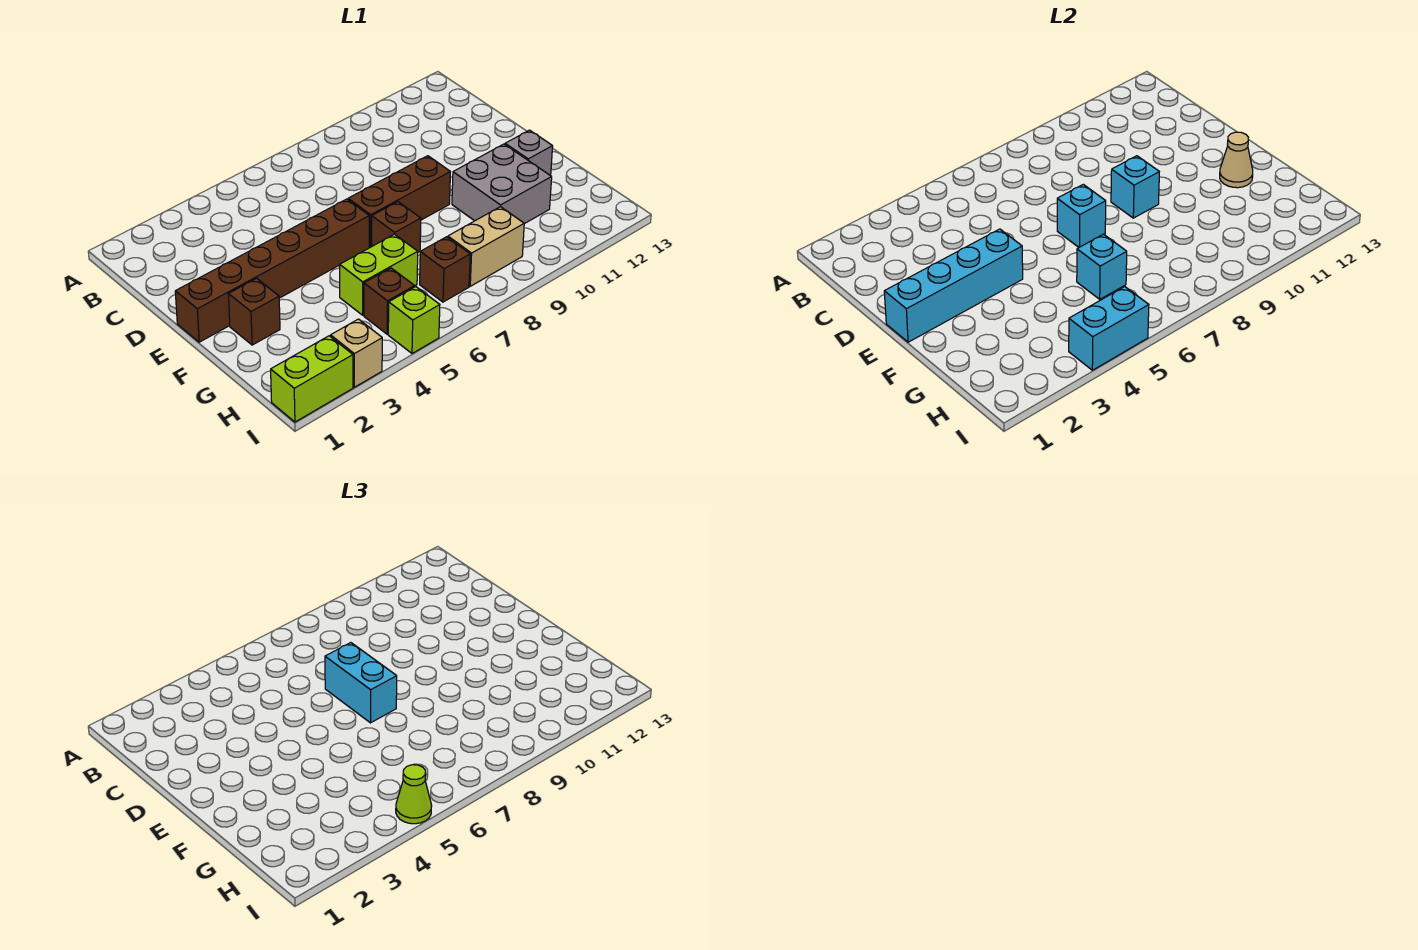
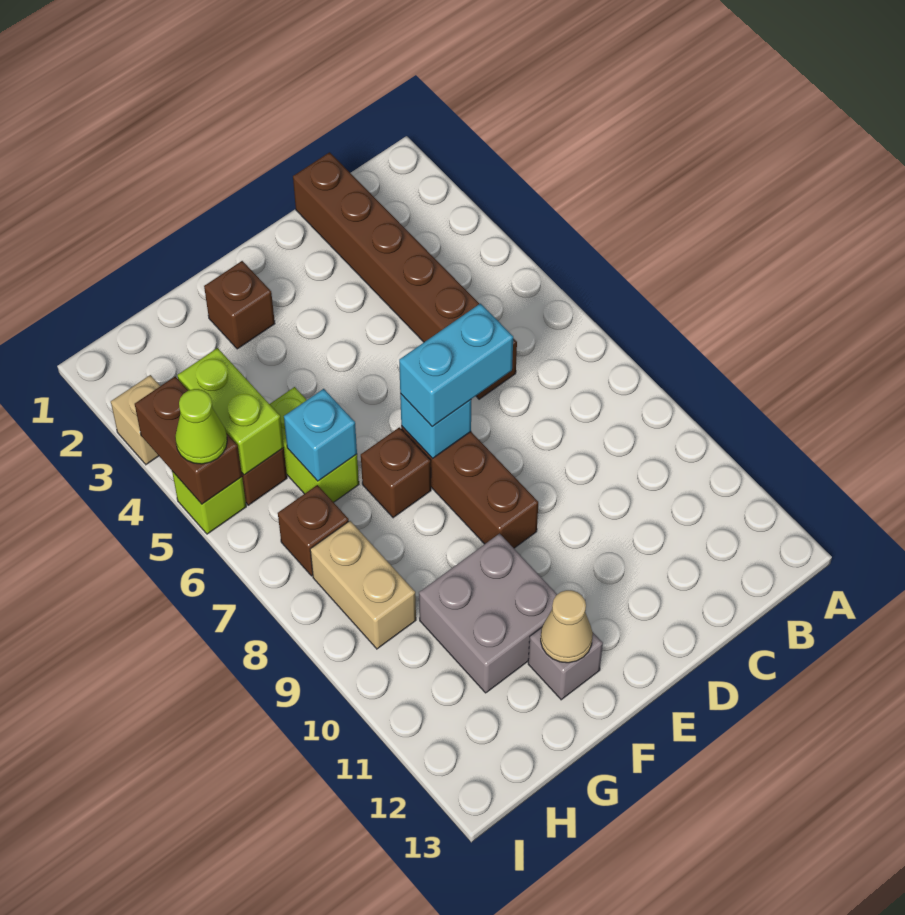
brown 1x6 brick [175,199,369,342] -> brown 1x6 brick moved to [293,152,517,399]
cyan 1x4 brick [884,229,1023,342] -> none
cyan 1x1 brick [1111,156,1159,218] -> none
lime 1x2 brick [271,336,353,422] -> lime 1x2 brick moved to [177,348,284,475]
cyan 1x2 brick [1069,287,1149,370] -> brown 1x2 brick [135,377,242,504]

